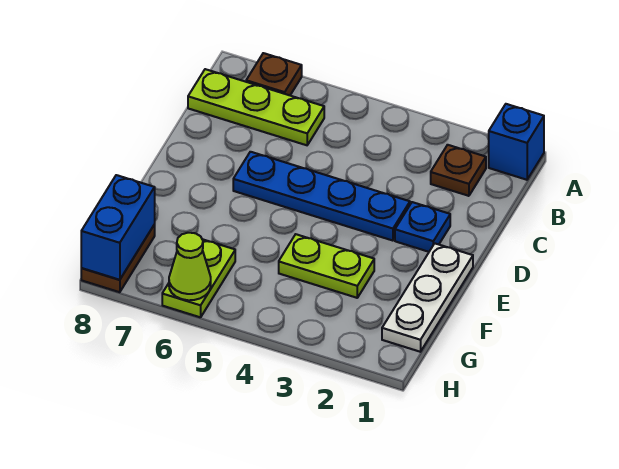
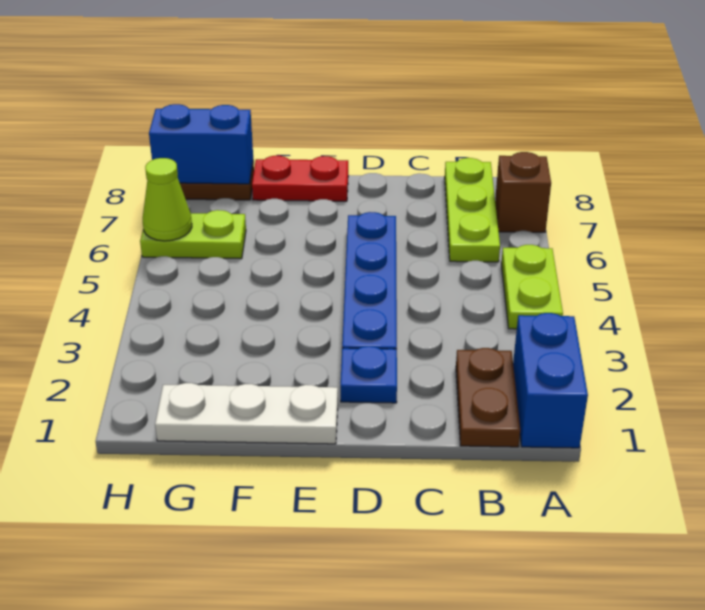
blue 1x1 brick [489,104,544,180] -> blue 1x2 brick [513,313,588,448]
brown 1x1 plate [246,53,302,95] -> brown 1x1 brick [495,152,551,232]
brown 1x1 plate [431,145,486,196] -> brown 1x2 plate [456,348,520,447]
none -> red 1x2 plate [252,156,348,201]
lime 1x2 plate [279,234,374,298] -> lime 1x2 plate moved to [501,245,563,329]

